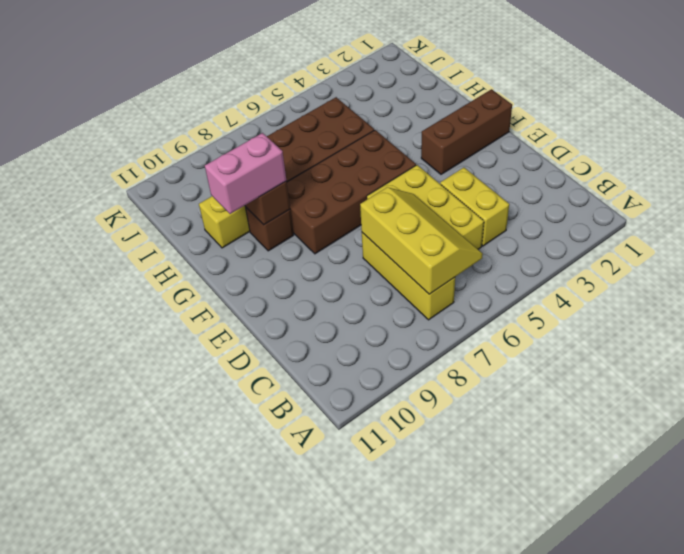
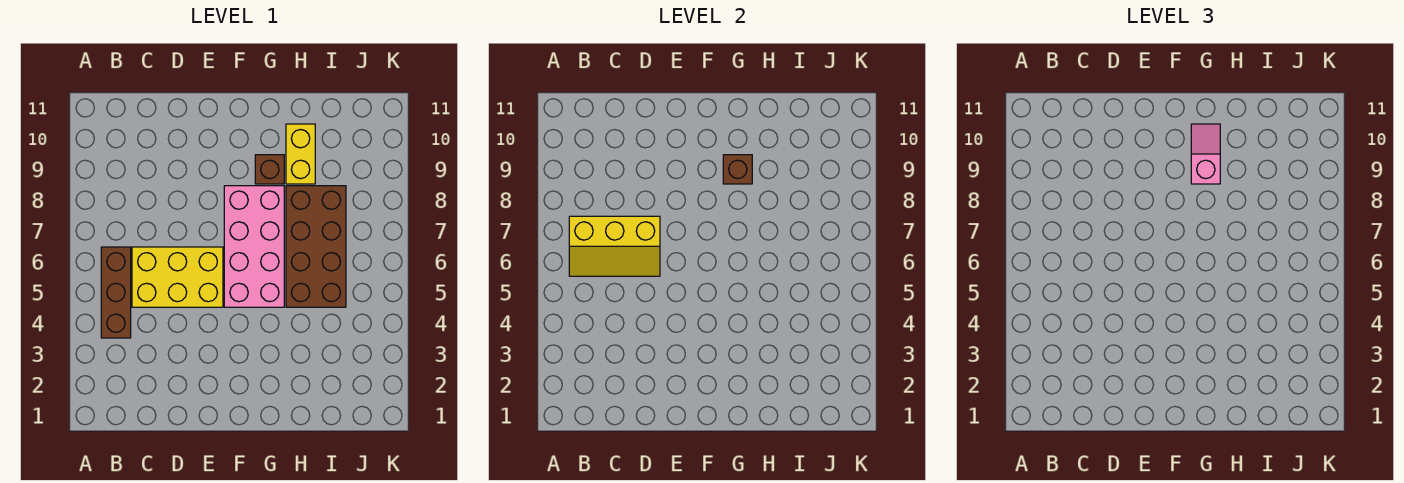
yellow 1x3 brick [362,233,455,320] -> none
yellow 1x2 brick [440,168,509,246] -> none
brown 1x3 brick [421,89,512,174] -> brown 1x3 brick moved to [101,247,131,338]
brown 2x4 brick [287,130,416,254] -> pink 2x4 brick [224,186,284,307]
pink 1x2 brick [205,133,286,214] -> pink 1x2 slope [1191,124,1220,184]

